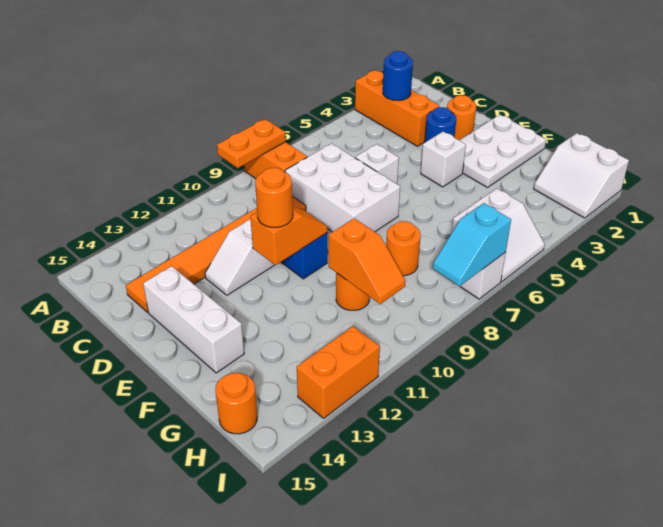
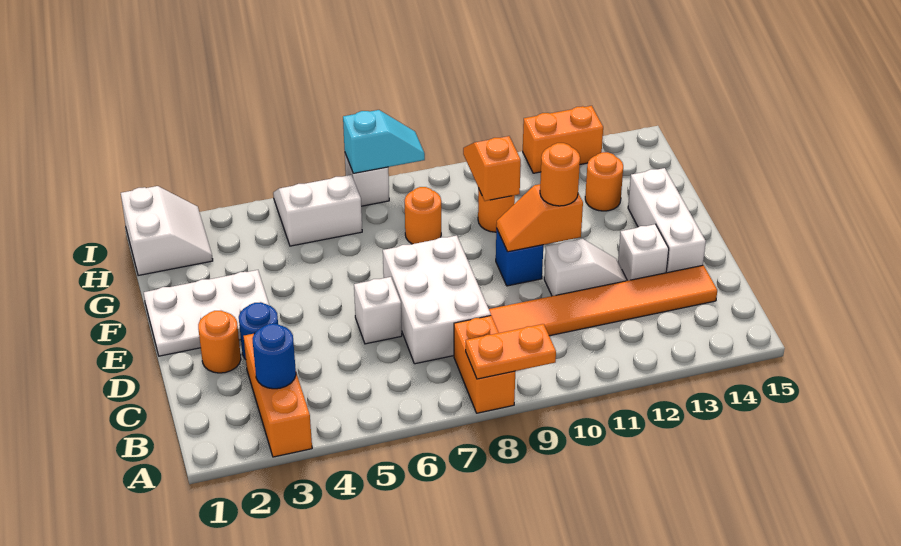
white 1x1 brick [421,132,466,187] -> white 1x1 brick moved to [618,224,669,281]
orange 1x1 round brick [215,373,257,434] -> orange 1x1 round brick moved to [585,152,623,211]

